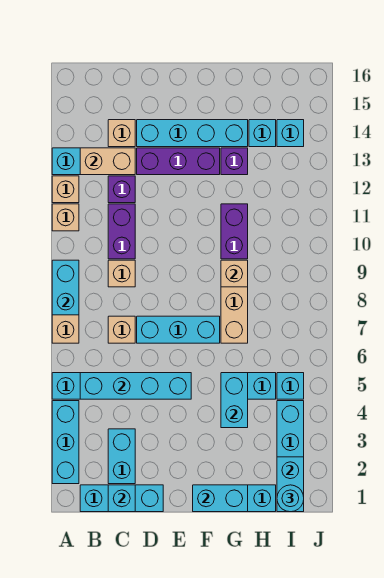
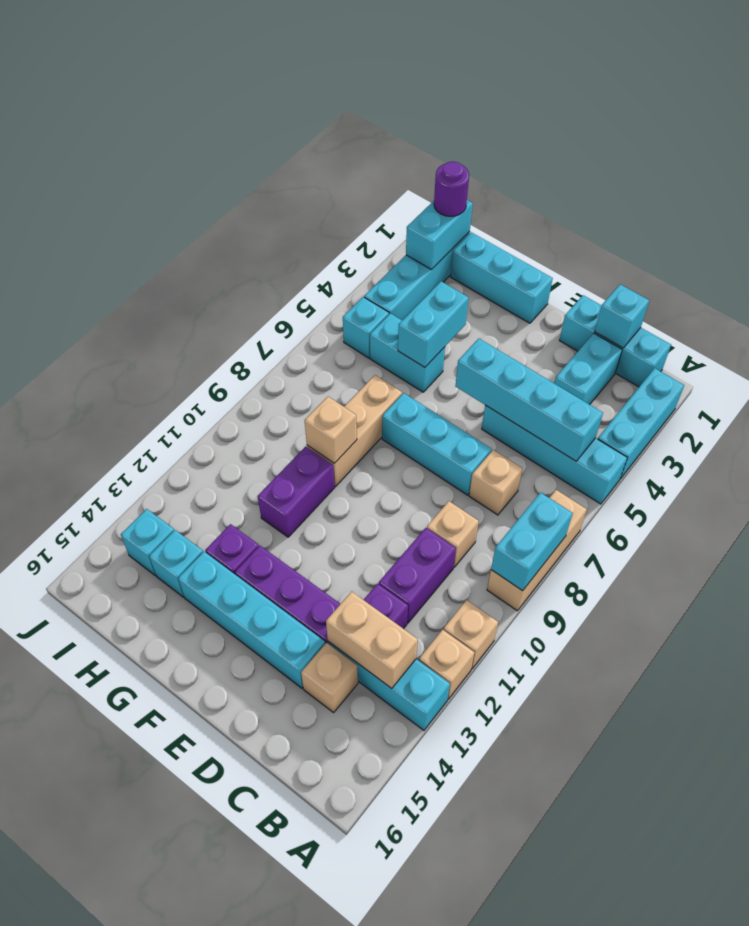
cyan 1x2 brick [193,485,248,512] -> none
cyan 1x1 round brick [277,485,304,512] -> purple 1x1 round brick [434,162,469,216]

